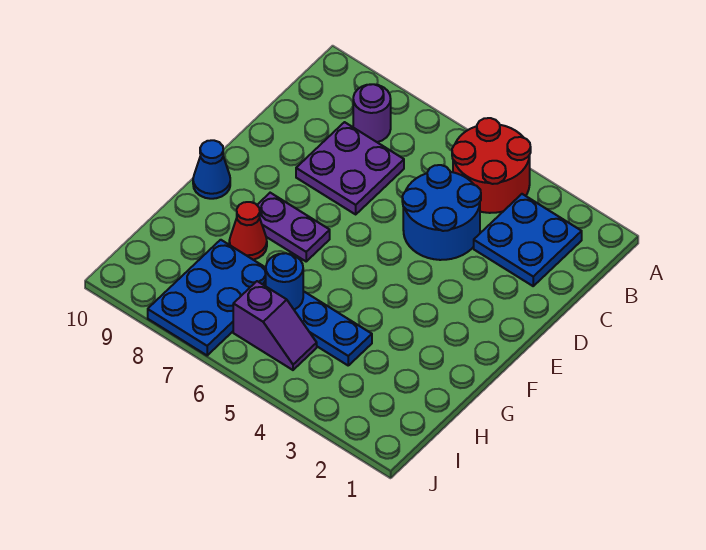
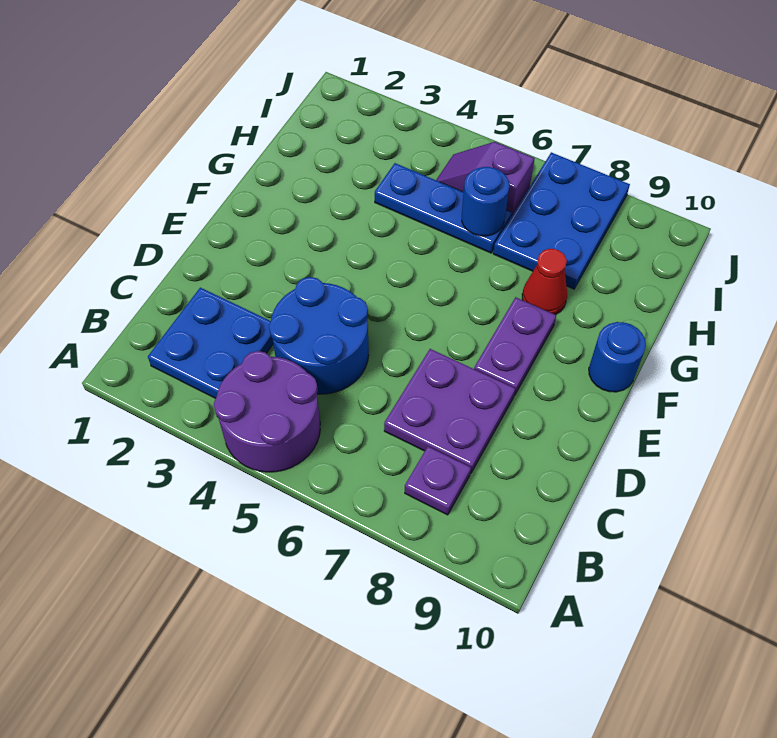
red 2x2 round brick [452,118,531,213] -> purple 2x2 round brick [214,351,320,472]
purple 1x1 round brick [353,84,391,142] -> purple 1x1 plate [405,447,471,515]
purple 1x2 plate [257,193,330,261] -> purple 1x2 plate turned to [474,297,556,396]
blue 1x1 cone [193,140,230,199] -> blue 1x1 round brick [589,322,646,392]

